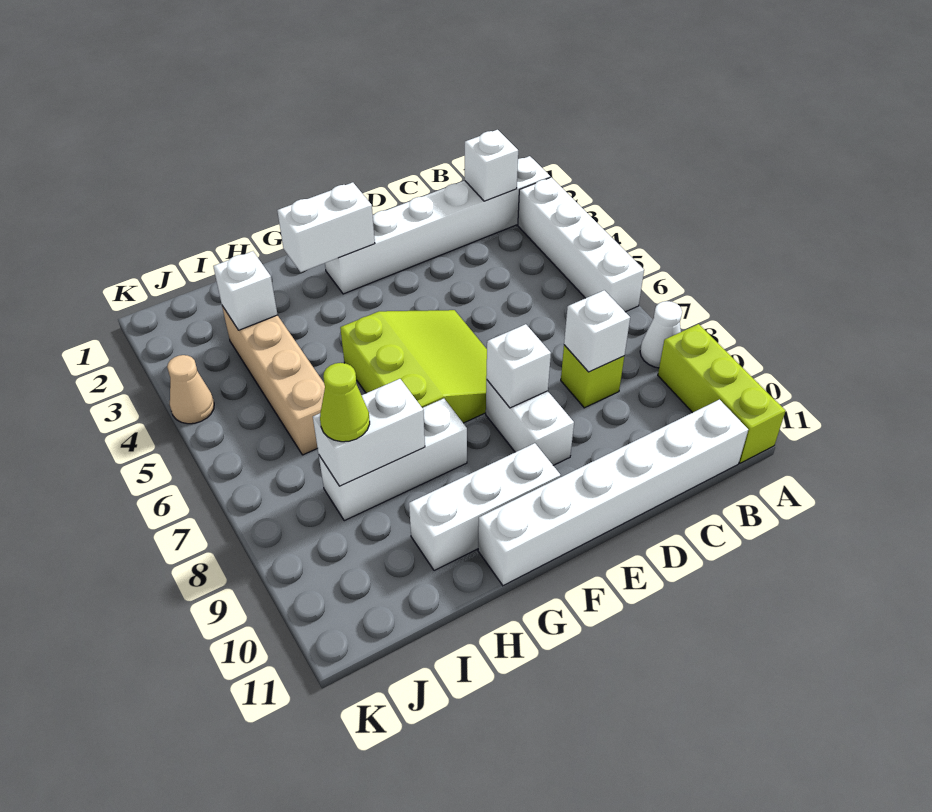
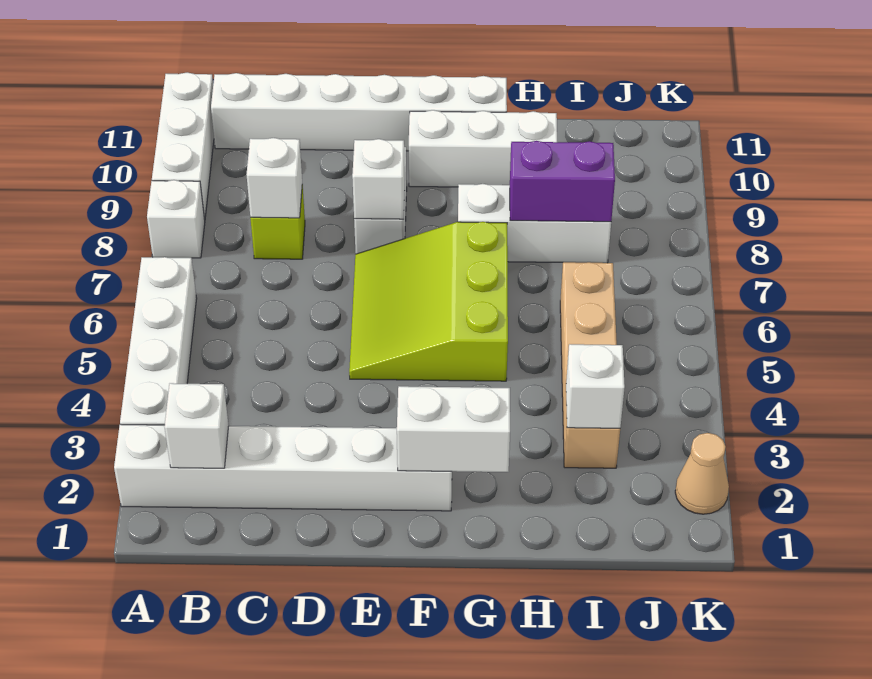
white 1x1 cone [640,301,682,368] -> white 1x1 brick [147,180,205,258]
lime 1x3 brick [658,324,786,463] -> white 1x3 brick [152,72,214,219]
white 1x2 brick [313,379,425,486] -> purple 1x2 brick [510,141,615,222]
lime 1x1 cone [320,363,370,442] -> none
tan 1x1 cone [167,355,214,424] -> tan 1x1 cone moved to [675,433,729,514]

